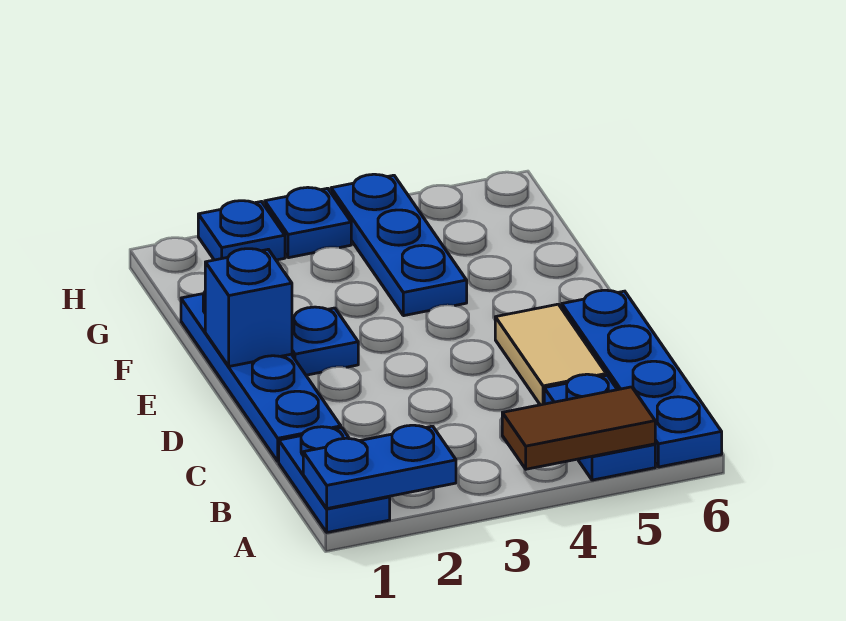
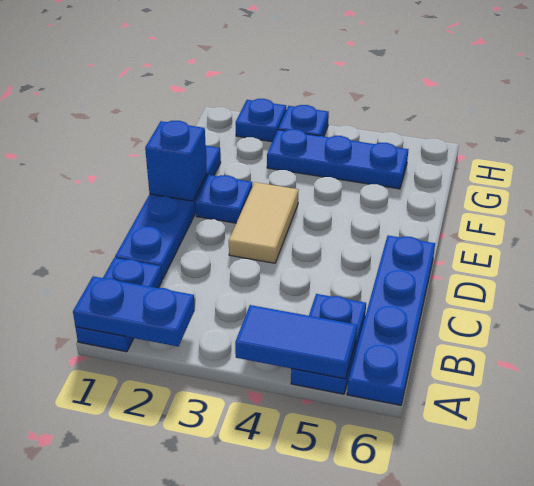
brown 1x2 tile [502,387,655,469] -> blue 1x2 tile [235,305,357,379]
tan 1x2 tile [495,304,606,405] -> tan 1x2 tile moved to [229,182,299,263]
blue 1x3 plate [331,174,467,316] -> blue 1x3 plate turned to [267,129,409,189]

